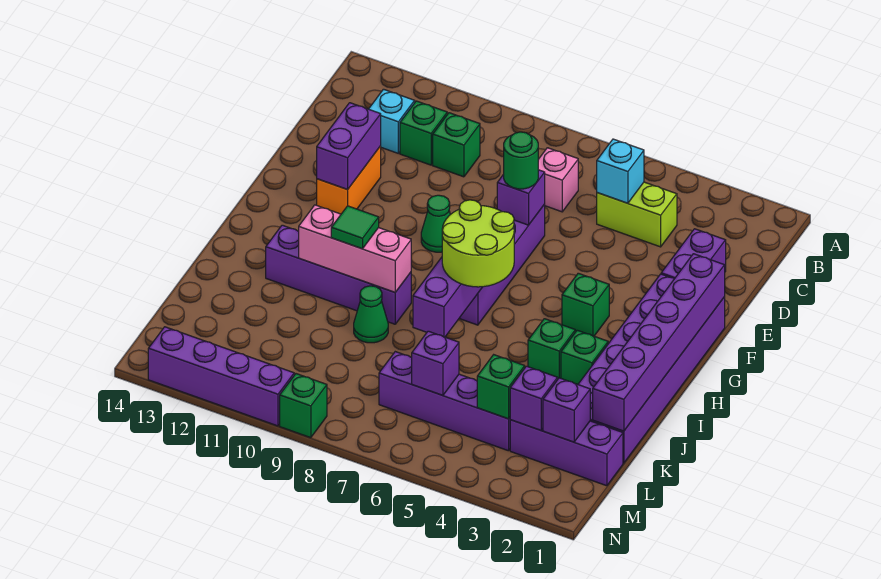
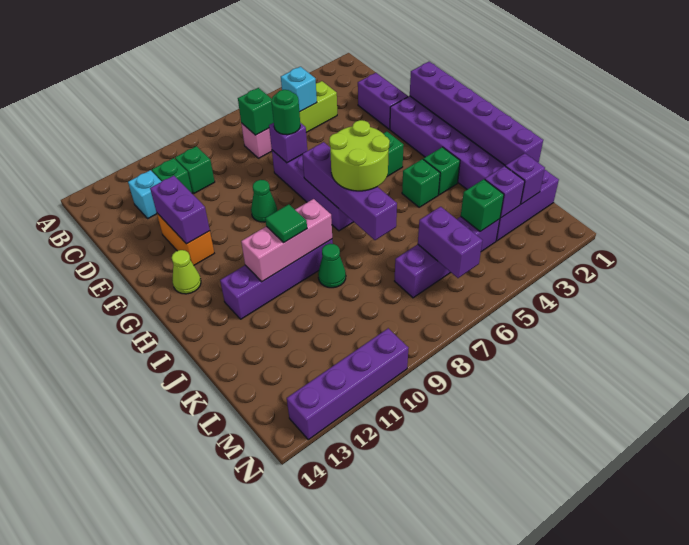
none -> lime 1x1 cone [172,250,201,294]
purple 1x1 brick [411,331,459,395] -> purple 1x2 brick [418,207,483,278]
green 1x1 brick [280,374,327,438] -> green 1x1 brick moved to [238,88,274,135]

